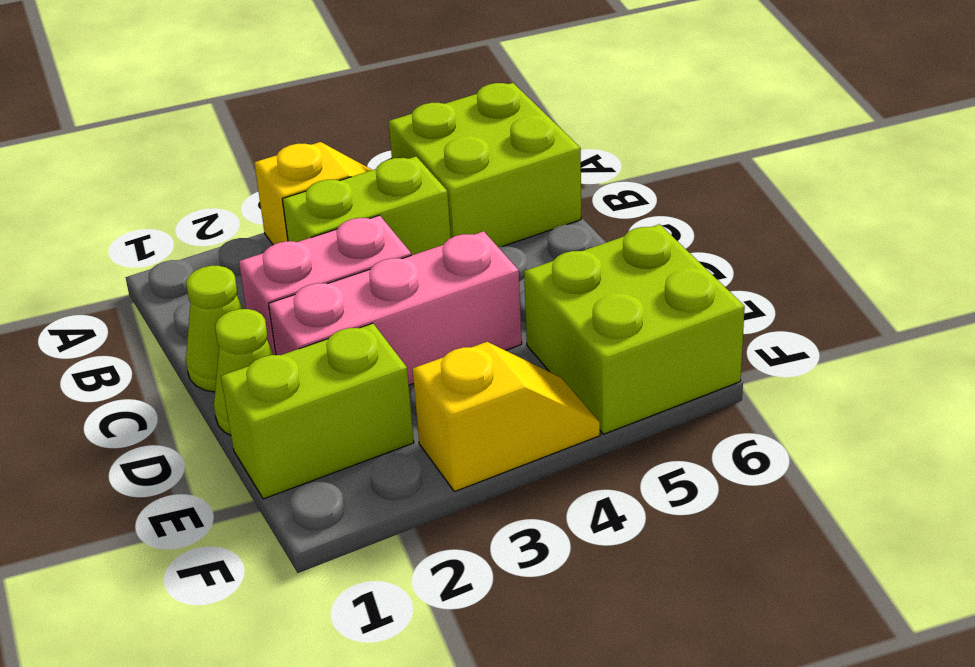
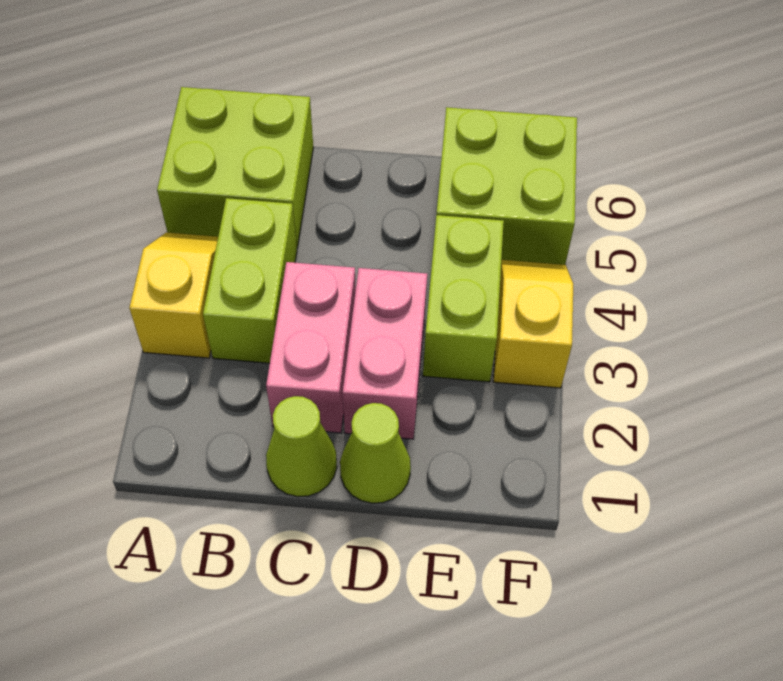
pink 1x3 brick [269,231,522,385] -> pink 1x2 brick [343,268,427,439]
lime 1x2 brick [221,323,414,499] -> lime 1x2 brick moved to [423,215,504,382]

